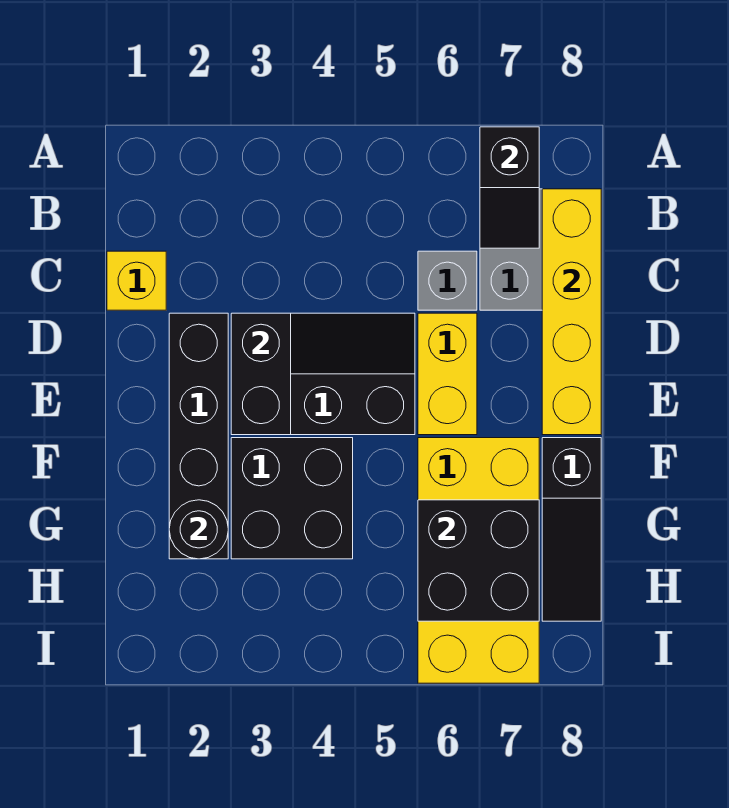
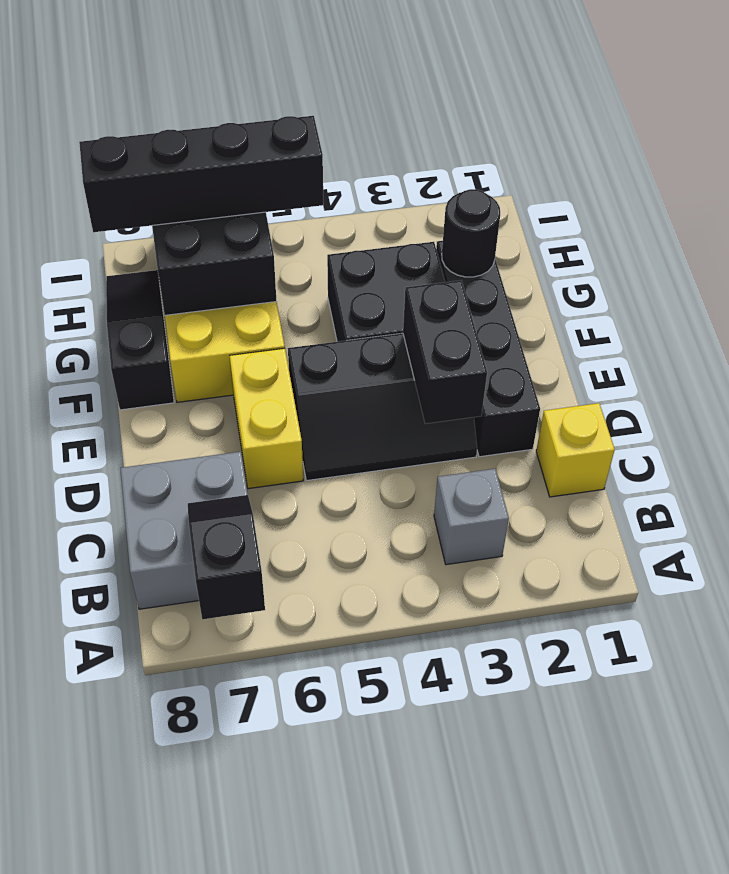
yellow 1x4 brick [542,189,601,435] -> none
grey 1x1 brick [418,251,477,310] -> grey 1x1 brick moved to [434,469,509,565]
none -> black 1x4 brick [79,116,323,232]

